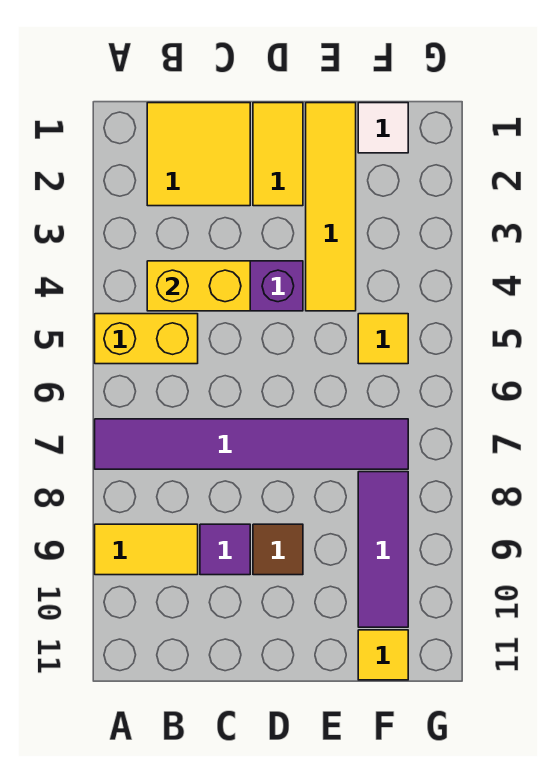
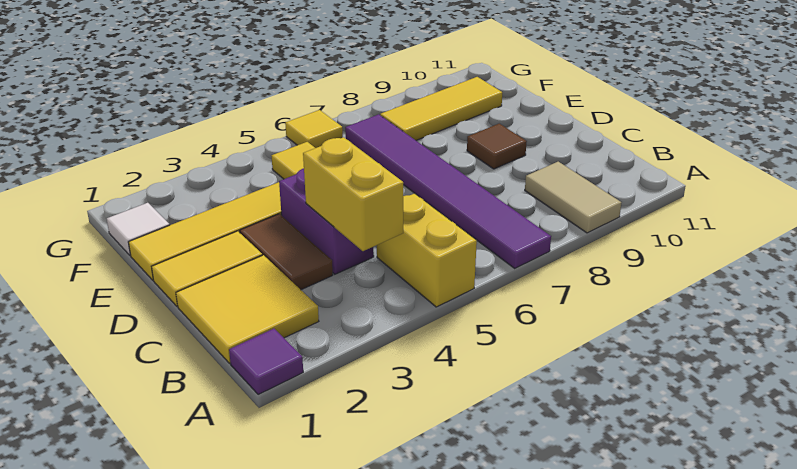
yellow 1x2 tile [95,524,198,575] -> tan 1x2 tile [525,162,621,233]
none -> brown 1x2 tile [240,214,333,290]
purple 1x1 tile [200,524,250,575] -> purple 1x1 tile moved to [229,329,303,395]
purple 1x3 tile [358,472,408,627] -> yellow 1x3 tile [380,77,502,140]
yellow 1x1 tile [358,630,408,680] -> yellow 1x1 tile moved to [285,110,343,148]

